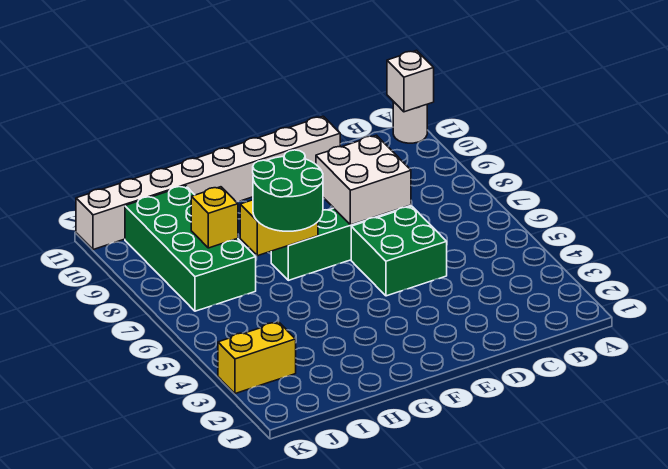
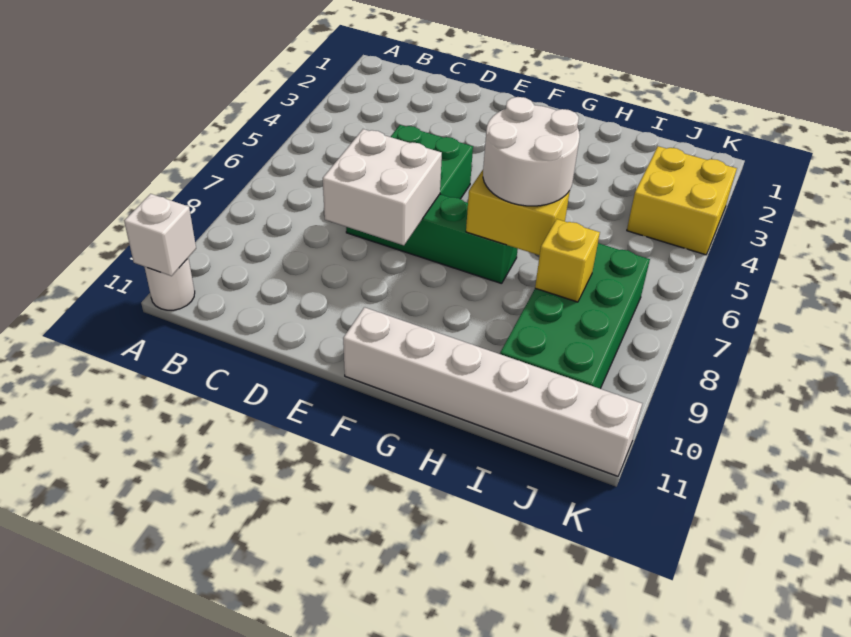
white 1x8 brick [76,116,340,249] -> white 1x6 brick [343,307,642,476]
green 2x2 round brick [253,150,323,231] -> white 2x2 round brick [483,97,580,206]
yellow 1x2 brick [218,322,296,393] -> yellow 2x2 brick [627,146,737,255]

